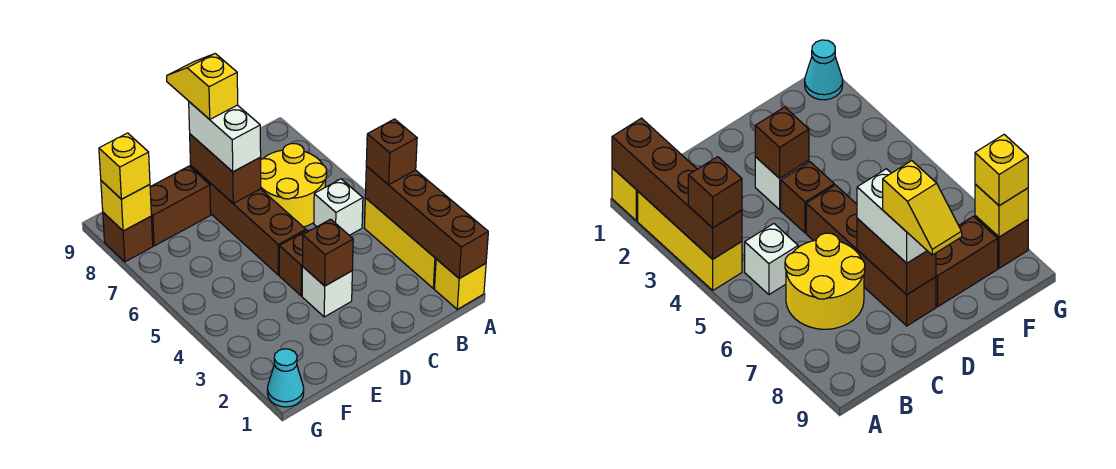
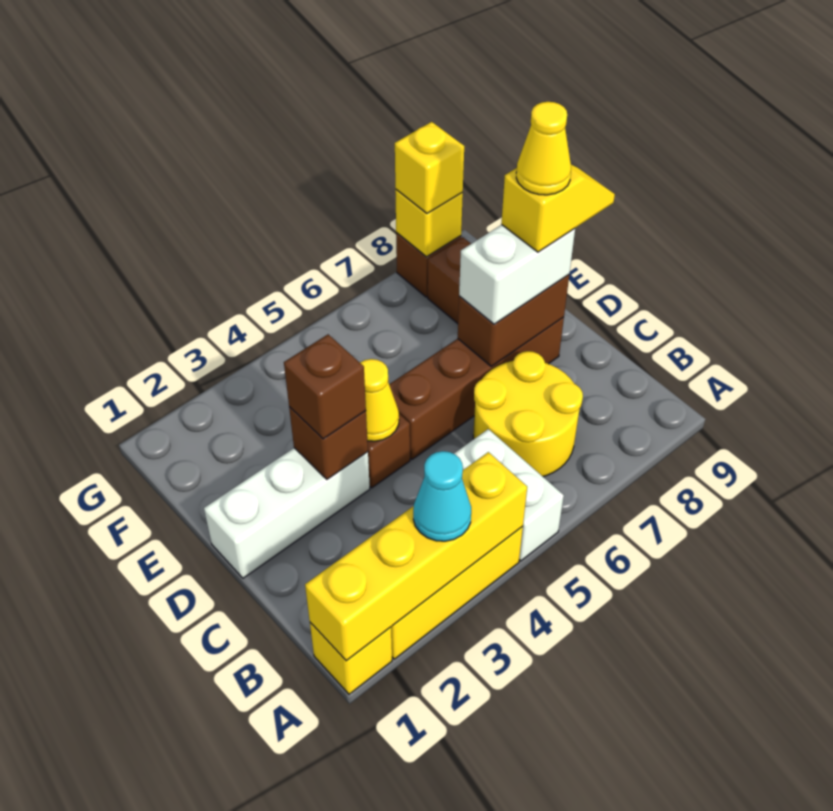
brown 1x4 brick [365,166,488,278] -> yellow 1x4 brick [305,452,527,661]
brown 1x1 brick [366,119,417,185] -> brown 1x1 brick moved to [284,334,366,439]
white 1x1 brick [314,179,363,235] -> white 1x2 brick [454,429,564,561]
white 1x1 brick [302,267,352,317] -> white 1x3 brick [204,448,370,578]
none -> yellow 1x1 cone [360,359,399,441]
none -> yellow 1x1 cone [516,102,571,195]
cyan 1x1 cone [267,349,304,407] -> cyan 1x1 cone moved to [413,451,471,541]

